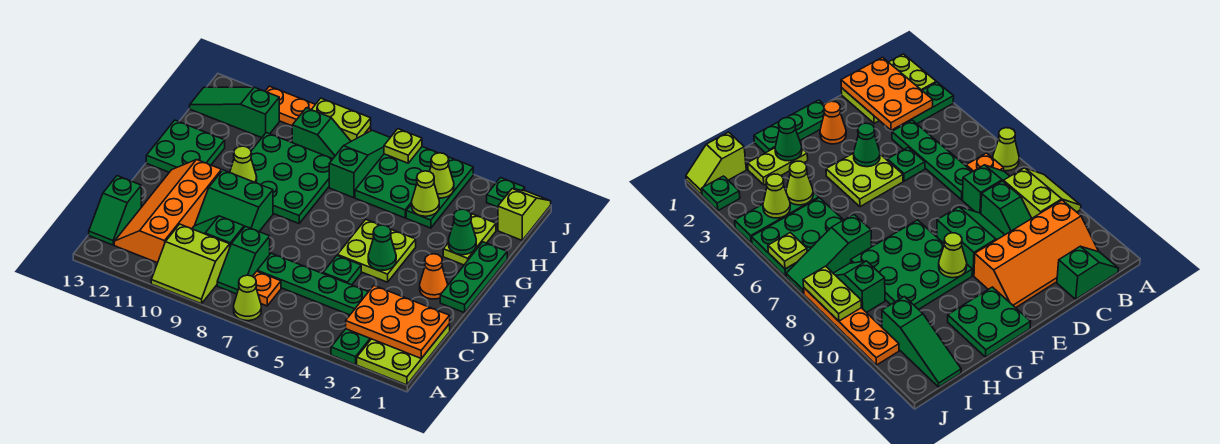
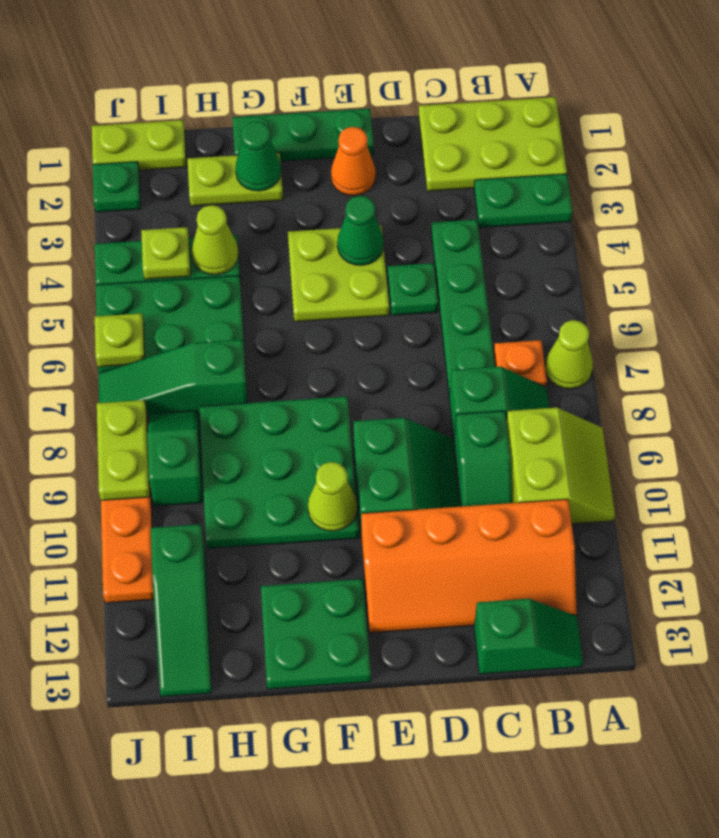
orange 2x3 plate [346,286,450,358] -> none
lime 1x2 slope [498,189,551,240] -> lime 1x2 plate [92,120,186,170]
lime 1x1 cone [429,153,454,198] -> lime 1x1 plate [141,227,191,279]

